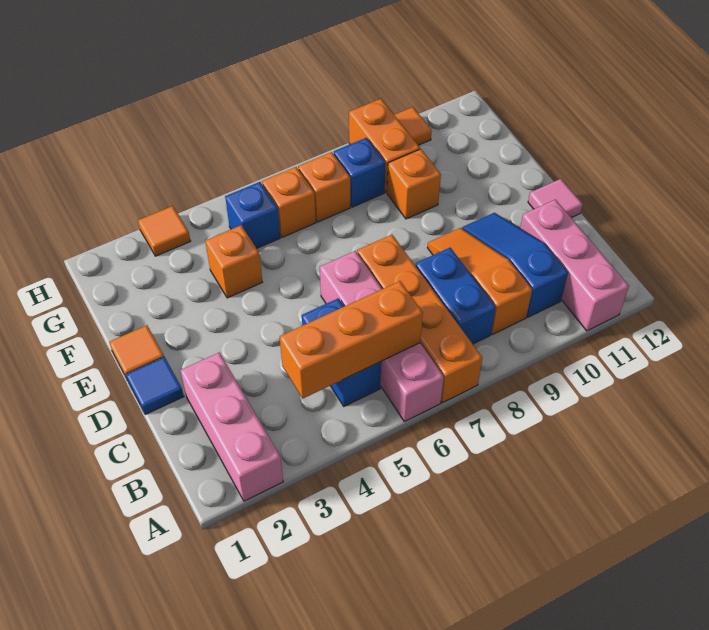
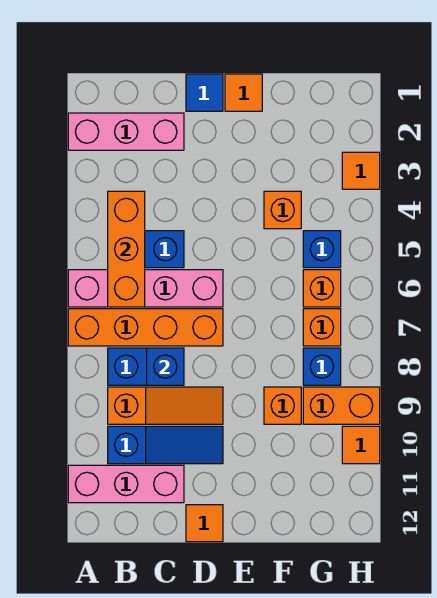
none -> blue 1x1 brick [147,348,184,385]
pink 1x1 tile [528,179,583,218] -> orange 1x1 tile [186,505,223,542]

